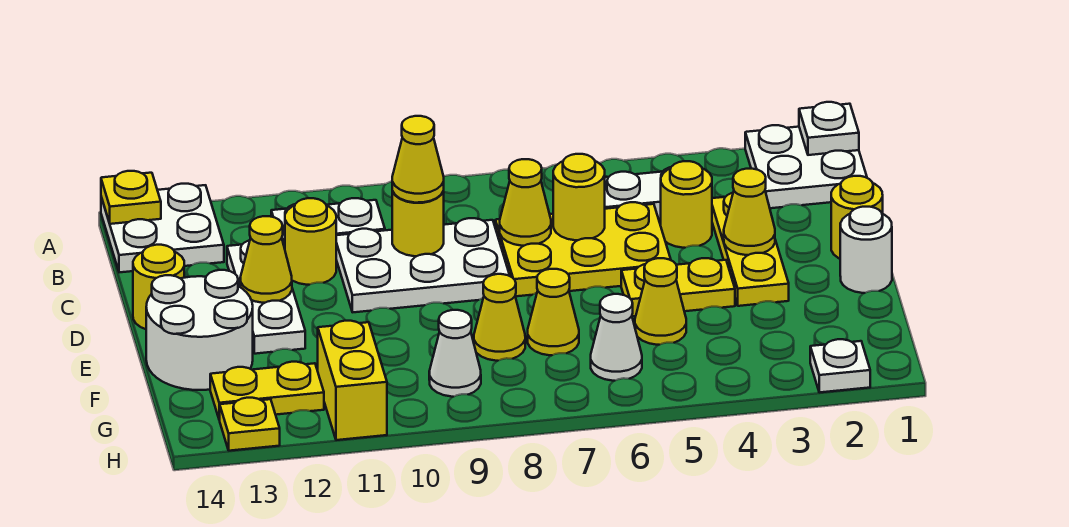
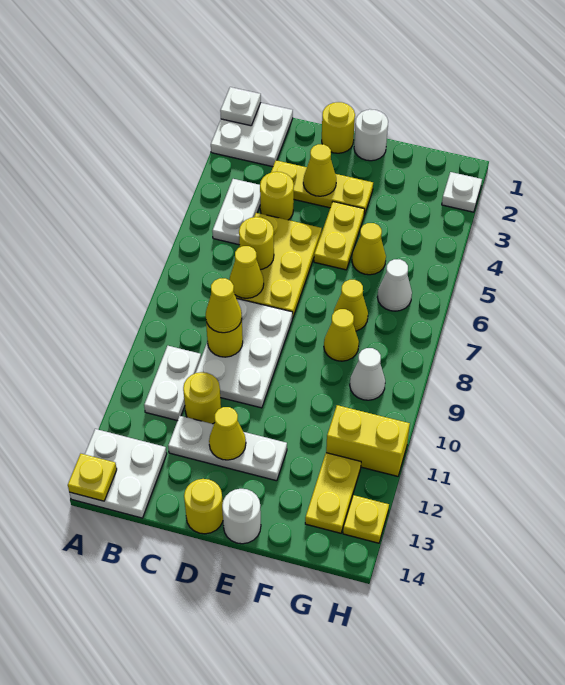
white 2x2 round brick [146,270,253,390] -> white 1x1 round brick [222,489,261,544]

